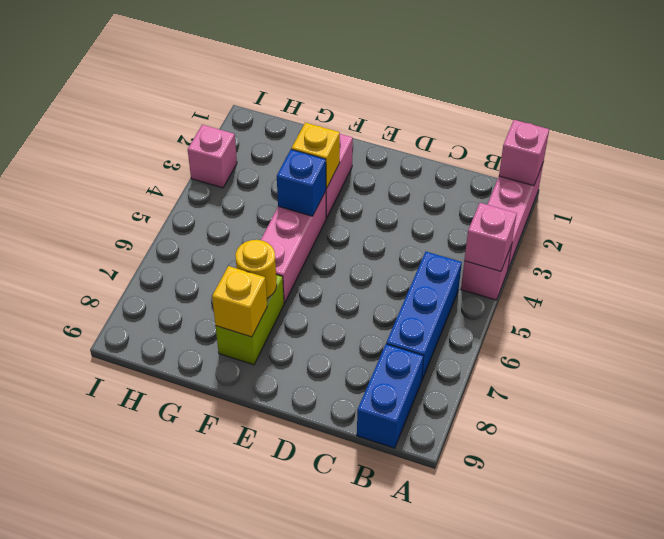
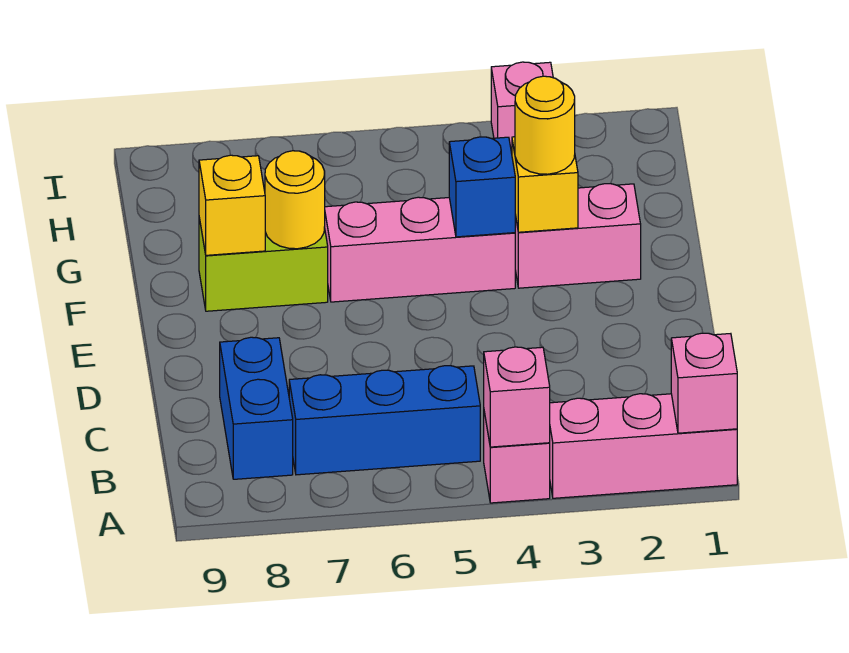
blue 1x2 brick [357,344,424,448] -> blue 1x2 brick turned to [220,337,293,479]
none -> yellow 1x1 round brick [515,76,575,174]

